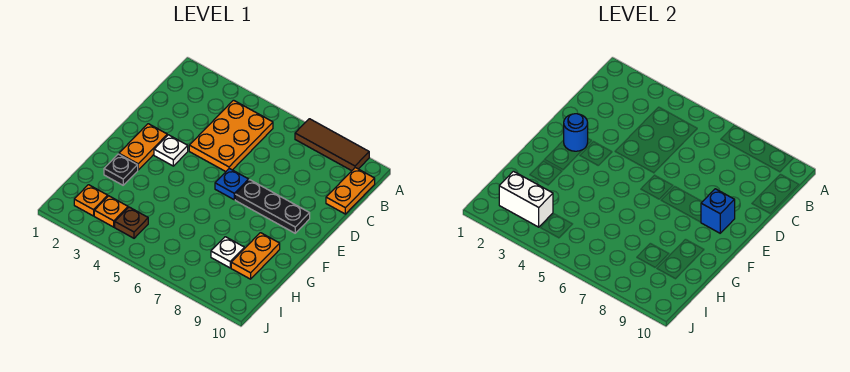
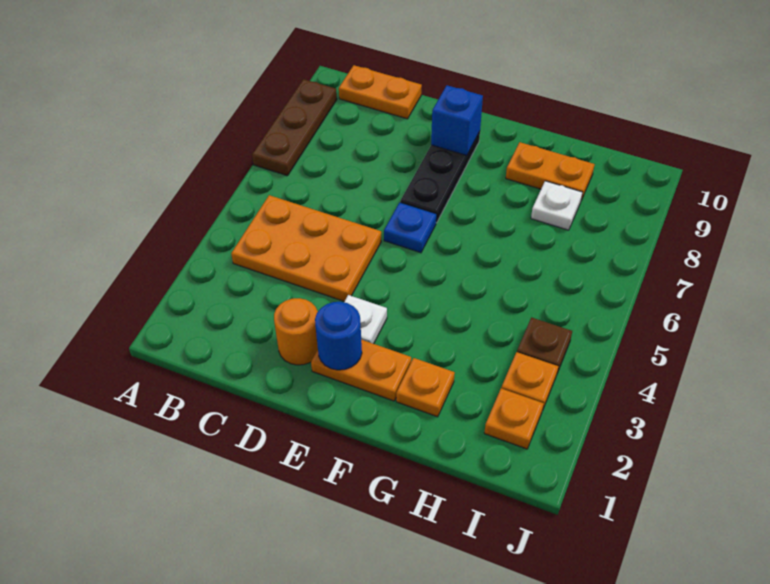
brown 1x3 tile [295,119,369,171] -> brown 1x3 plate [252,79,337,176]
none -> orange 1x1 round brick [274,298,318,365]
black 1x1 plate [104,154,138,185] -> orange 1x1 plate [396,358,455,417]
white 1x2 brick [499,171,553,227] -> none

